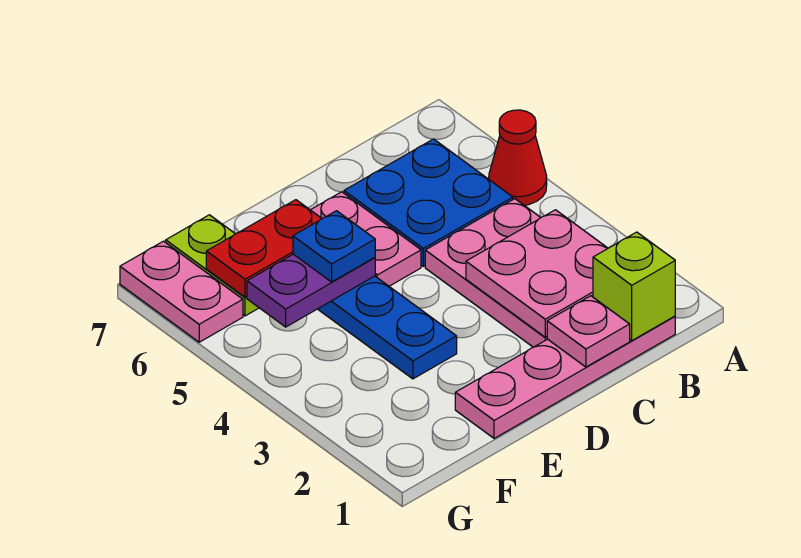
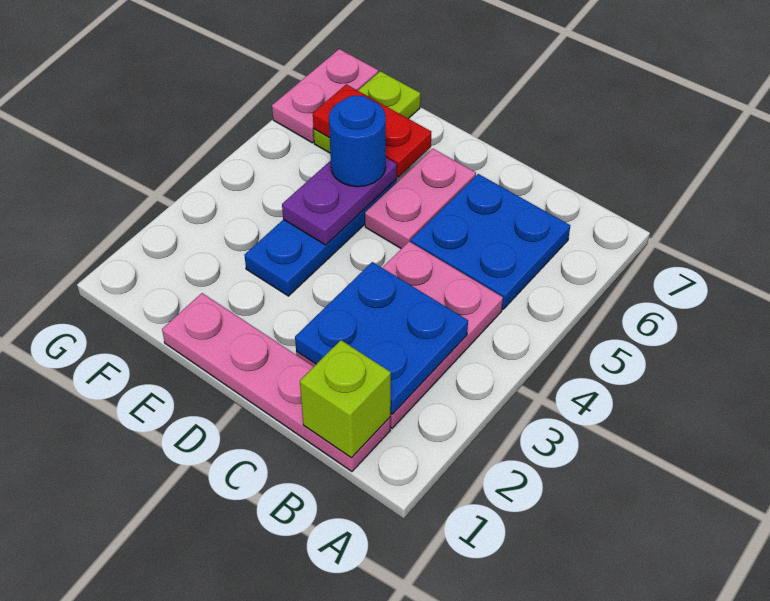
red 1x1 cone [489,110,547,205] -> none
pink 2x2 plate [466,210,608,337] -> blue 2x2 plate [295,262,468,414]
pink 1x1 plate [547,296,630,367] -> none
purple 1x2 plate [247,254,375,327] -> purple 1x2 plate turned to [282,158,397,245]
blue 1x1 plate [293,211,375,282] -> blue 1x1 round brick [329,95,386,187]

